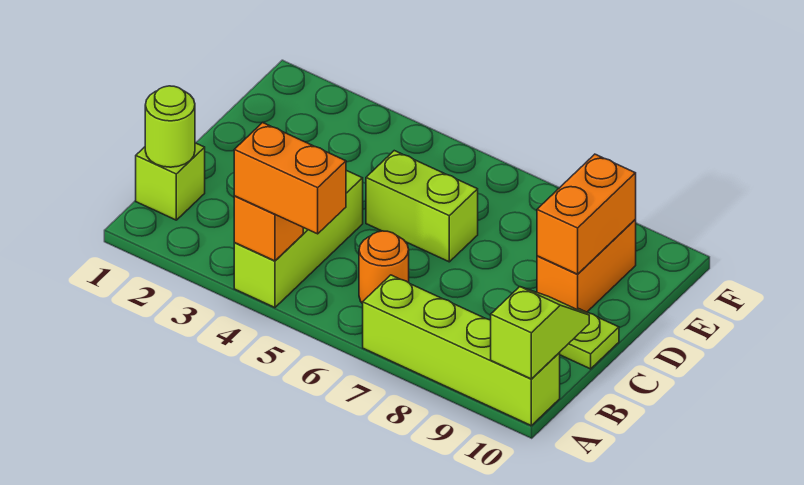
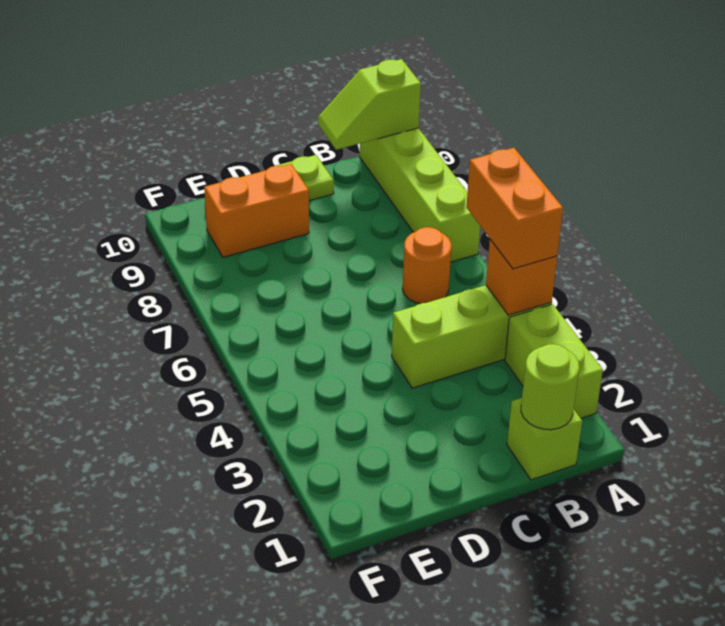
lime 1x2 brick [366,151,478,262] -> lime 1x2 brick moved to [505,304,603,418]
orange 1x2 brick [537,154,636,274] -> none

